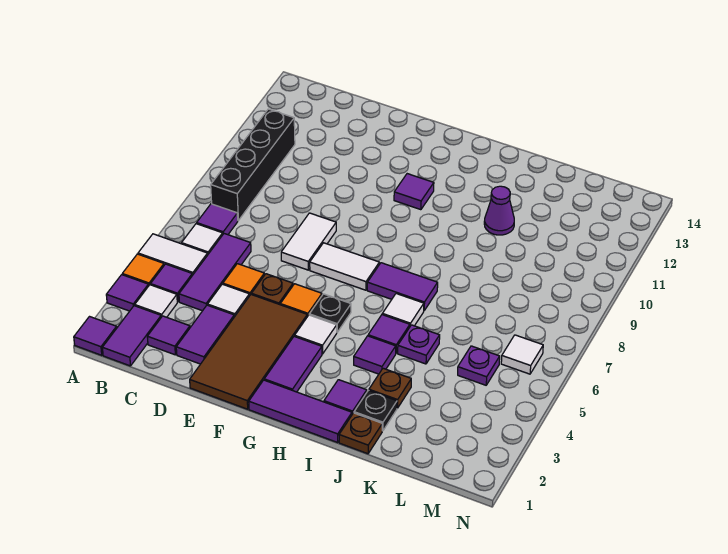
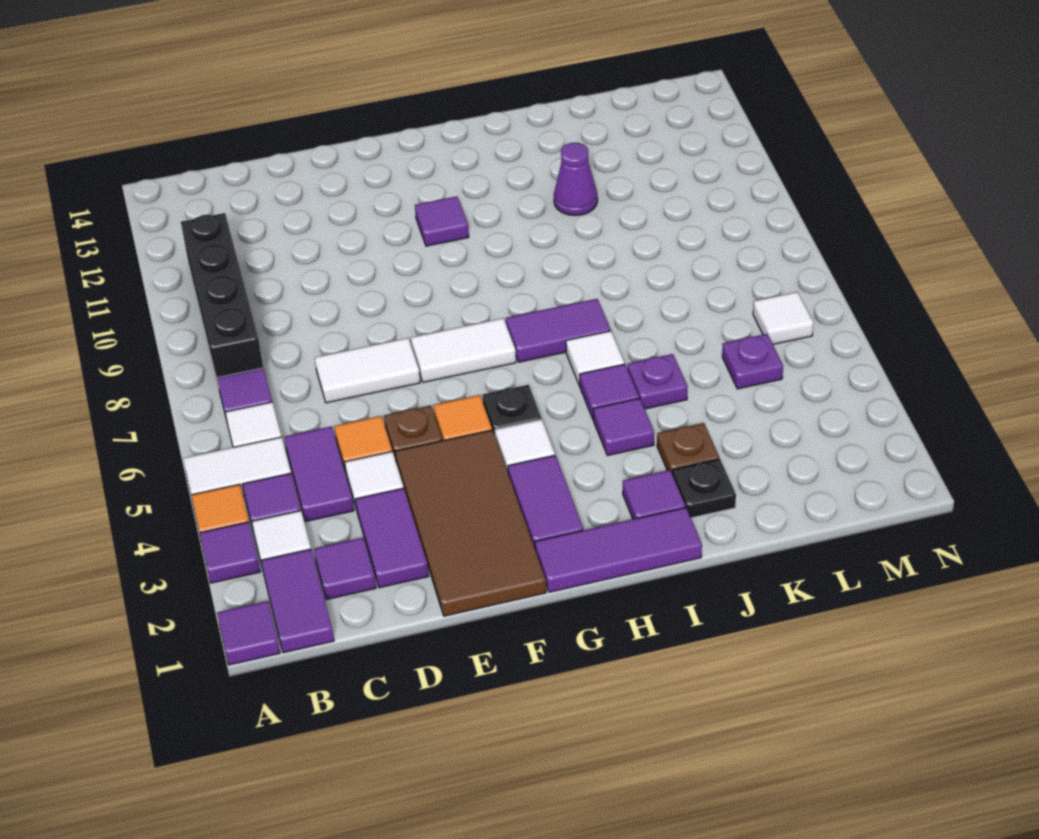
purple 1x3 tile [179,234,251,311] -> purple 1x2 tile [284,426,354,521]
white 1x2 tile [281,213,336,270] -> white 1x2 tile turned to [315,338,420,403]
brown 1x1 plate [339,413,382,454] -> none

